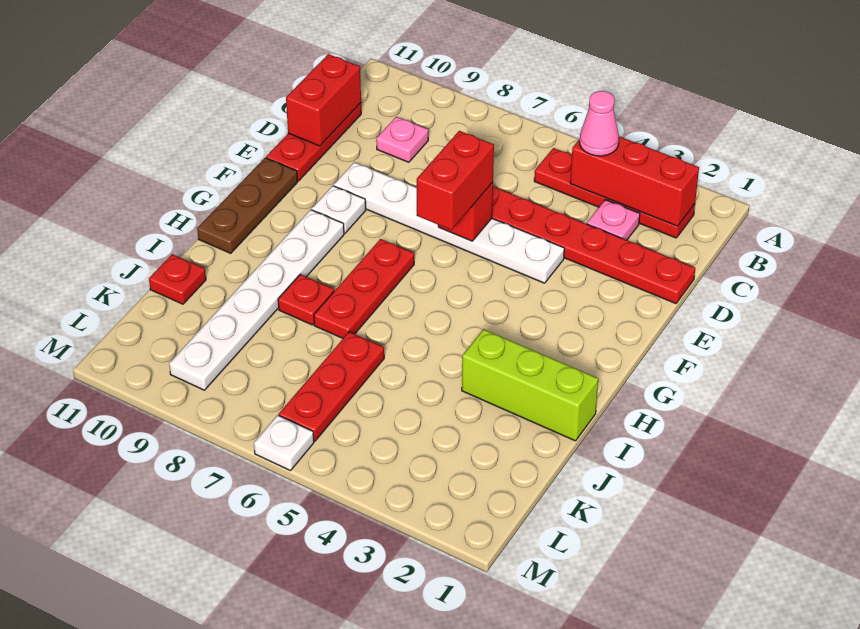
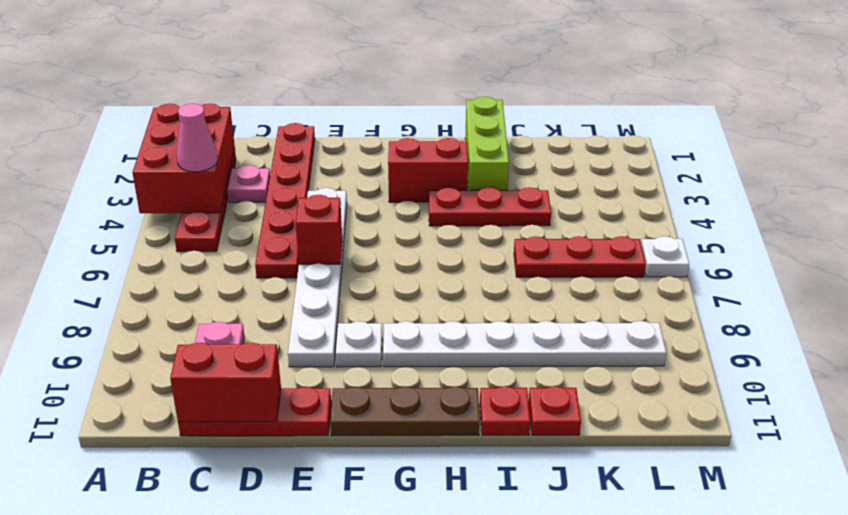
red 1x3 brick [570,136,699,226] -> red 2x3 brick [132,104,235,213]
red 1x2 brick [417,131,494,230] -> red 1x2 brick moved to [388,138,468,202]
red 1x3 plate [314,239,414,338] -> red 1x3 plate moved to [429,187,551,226]
red 1x1 plate [278,274,334,325] -> red 1x1 plate moved to [480,386,530,435]

